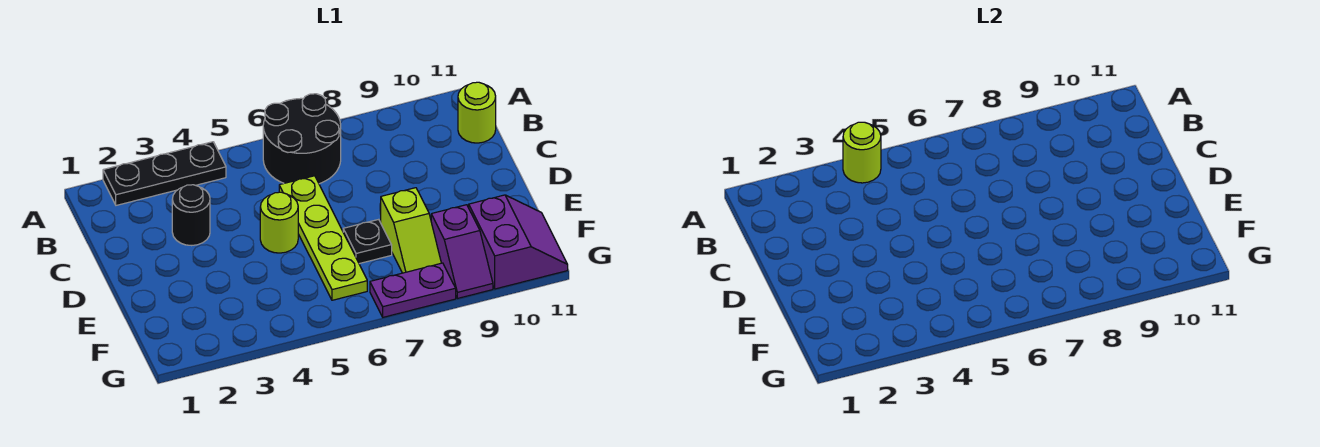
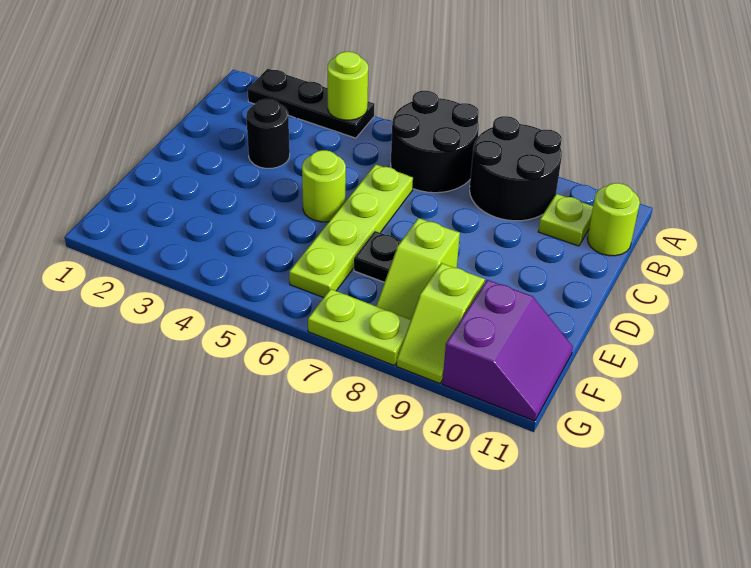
none -> black 2x2 round brick [470,116,562,221]
none -> lime 1x1 plate [538,194,593,246]
purple 1x2 slope [431,205,493,298] -> lime 1x2 slope [397,263,485,384]
purple 1x2 plate [370,263,456,317] -> lime 1x2 plate [308,289,411,365]

